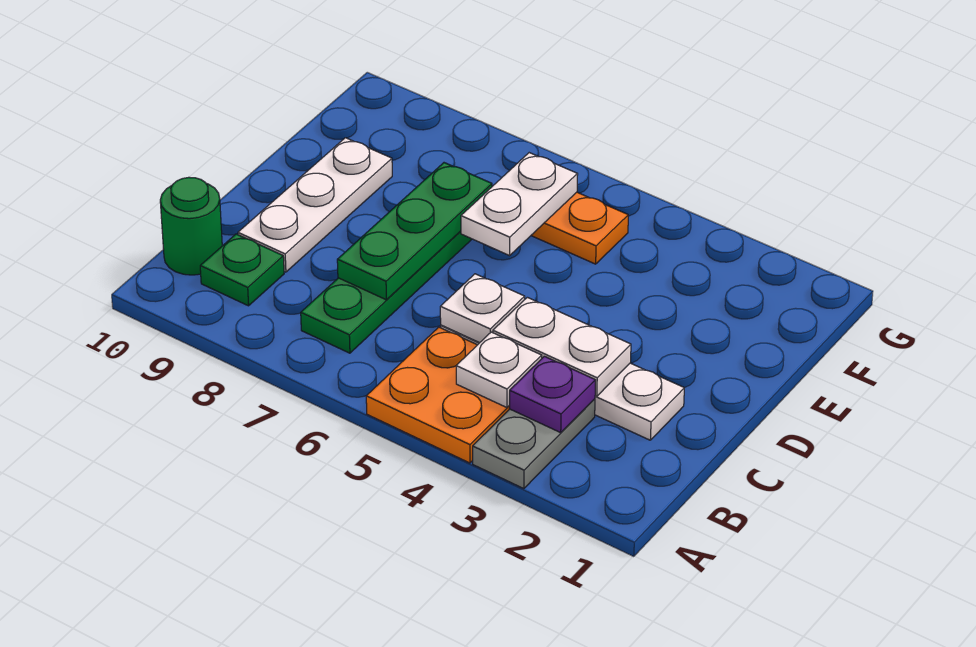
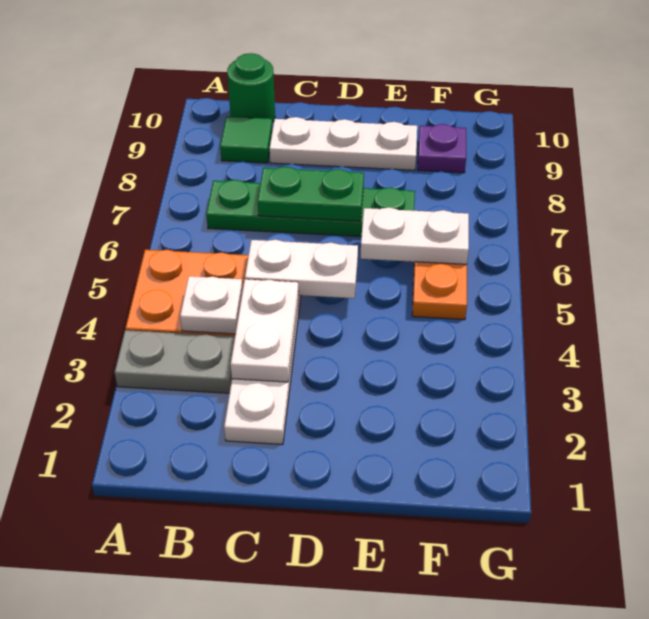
purple 1x1 plate [509,356,595,433] -> purple 1x1 plate moved to [418,124,466,173]
green 1x1 plate [200,234,284,306] -> green 1x1 tile [220,116,272,163]
white 1x1 plate [440,274,525,343] -> white 1x2 plate [245,240,358,298]
green 1x3 plate [337,163,492,300] -> green 1x2 plate [258,166,364,221]

